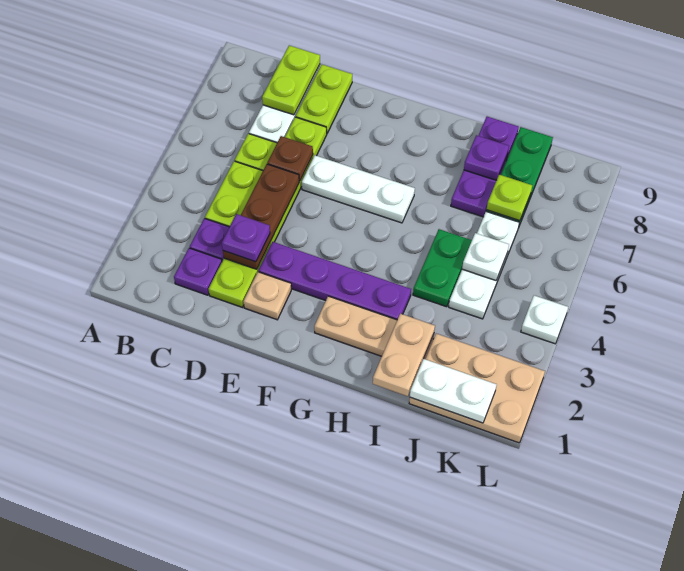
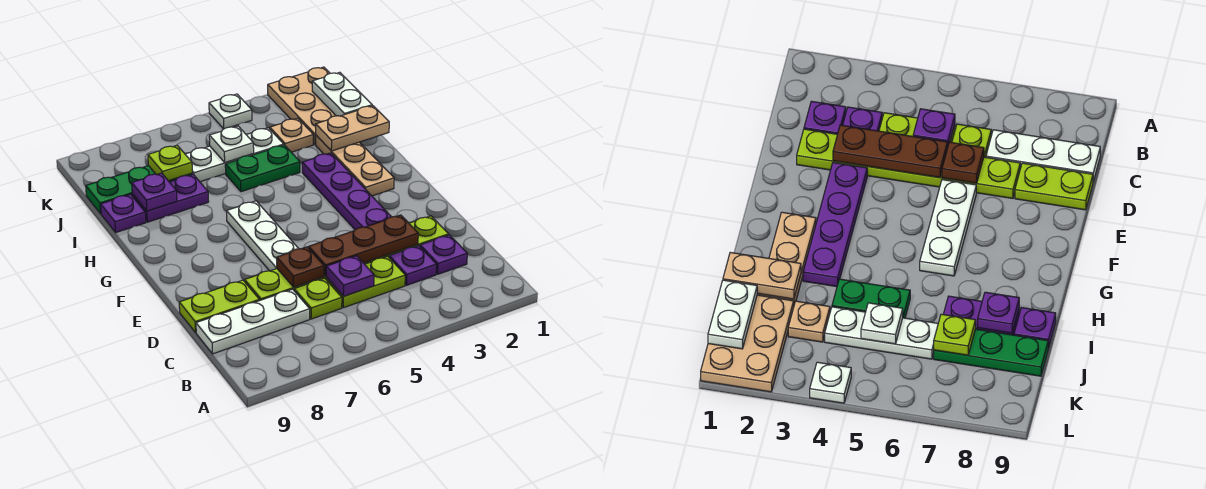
lime 1x2 plate [262,45,320,115] -> none
purple 1x1 plate [222,214,270,262] -> purple 1x1 plate moved to [326,256,374,296]
tan 1x1 plate [243,272,291,320] -> tan 1x1 plate moved to [270,118,313,152]

